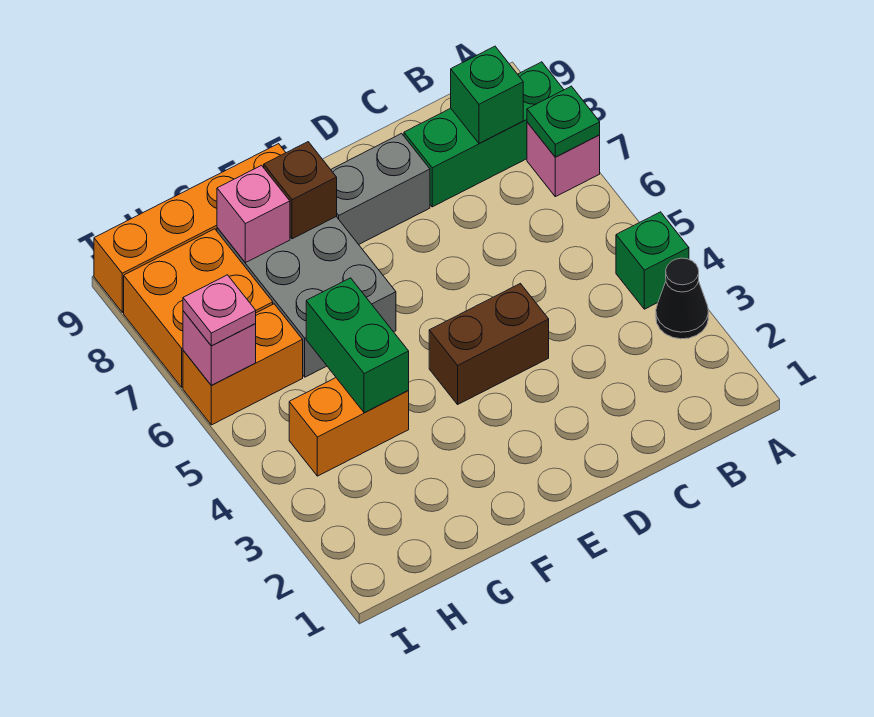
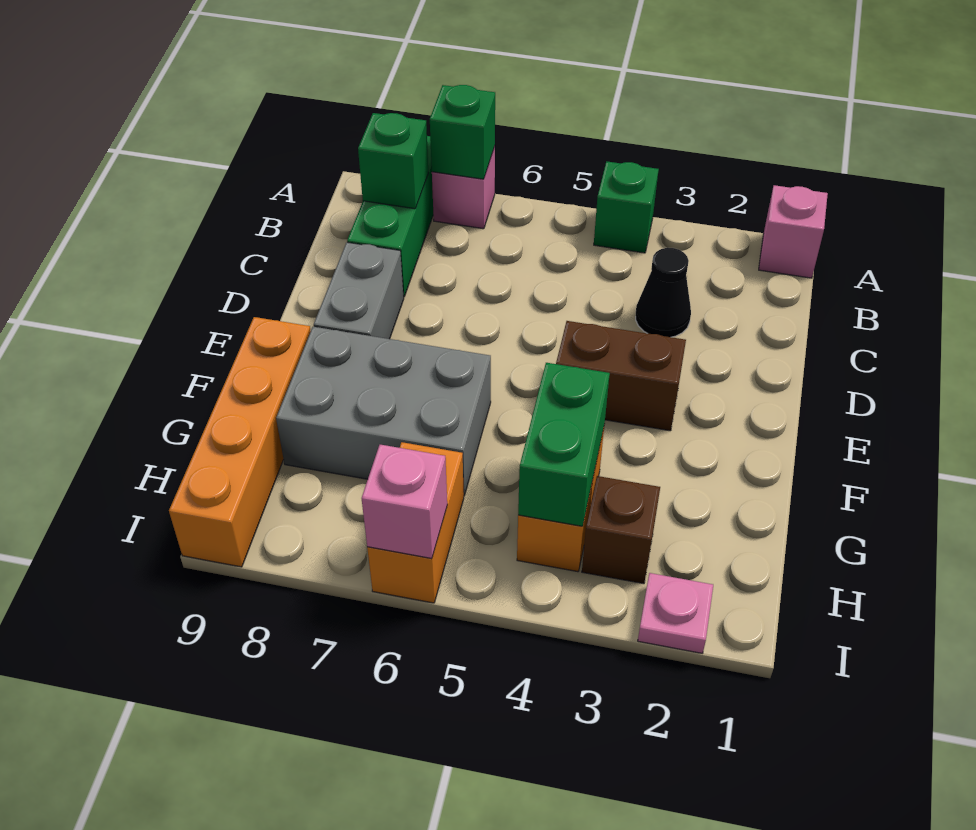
black 1x1 cone [656,258,708,339] -> black 1x1 cone moved to [636,248,691,337]
green 1x1 plate [527,86,600,157] -> green 1x1 brick [430,85,495,179]
brown 1x2 brick [429,284,549,404] -> brown 1x2 brick turned to [556,321,686,431]
brown 1x1 brick [264,142,337,239] -> brown 1x1 brick moved to [582,476,660,584]
green 1x2 brick [306,278,409,413] -> green 1x2 brick turned to [518,363,610,526]
pink 1x1 brick [217,165,290,263] -> pink 1x1 brick moved to [759,185,828,278]
orange 2x2 brick [124,229,273,387] -> none
pink 1x1 plate [183,275,256,346] -> pink 1x1 plate moved to [638,573,713,653]

